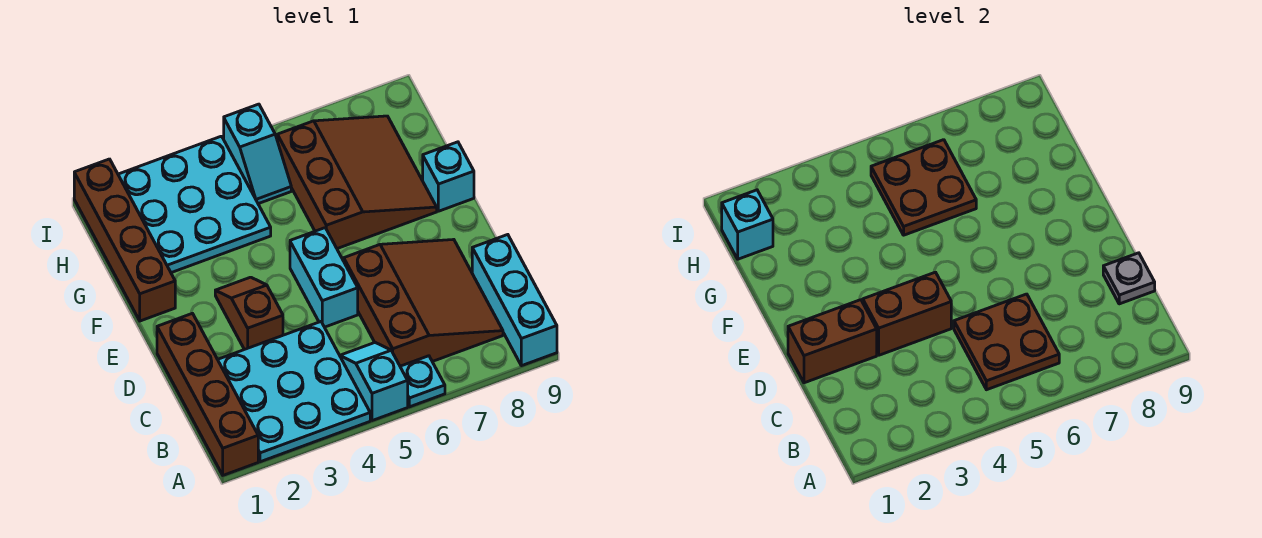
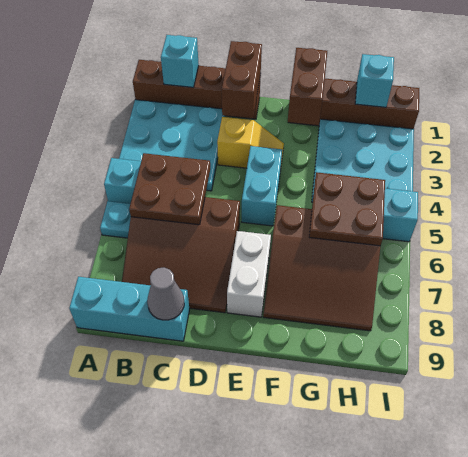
grey 1x1 plate [1103,253,1155,304] -> grey 1x1 cone [147,268,184,320]
brown 1x2 slope [215,277,283,349] -> yellow 1x2 slope [217,117,284,168]
brown 1x2 brick [863,272,951,355] -> brown 1x2 brick moved to [288,48,327,126]
cyan 1x2 brick [290,228,358,327] -> cyan 1x2 brick turned to [242,146,282,226]
none -> white 1x2 brick [227,231,271,317]
cyan 1x1 brick [423,142,474,211] -> cyan 1x1 brick moved to [161,35,199,87]

